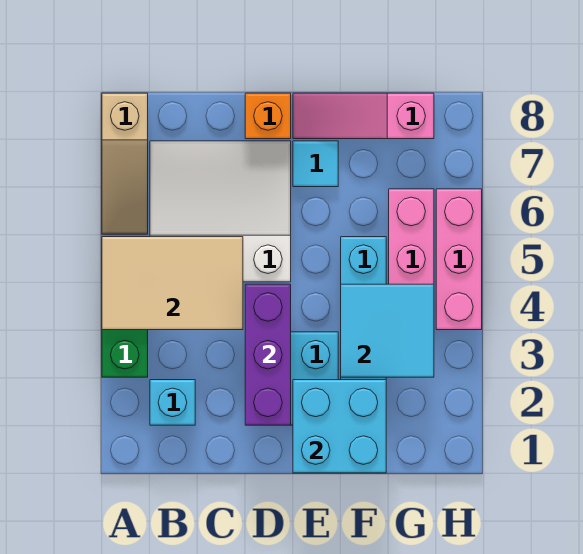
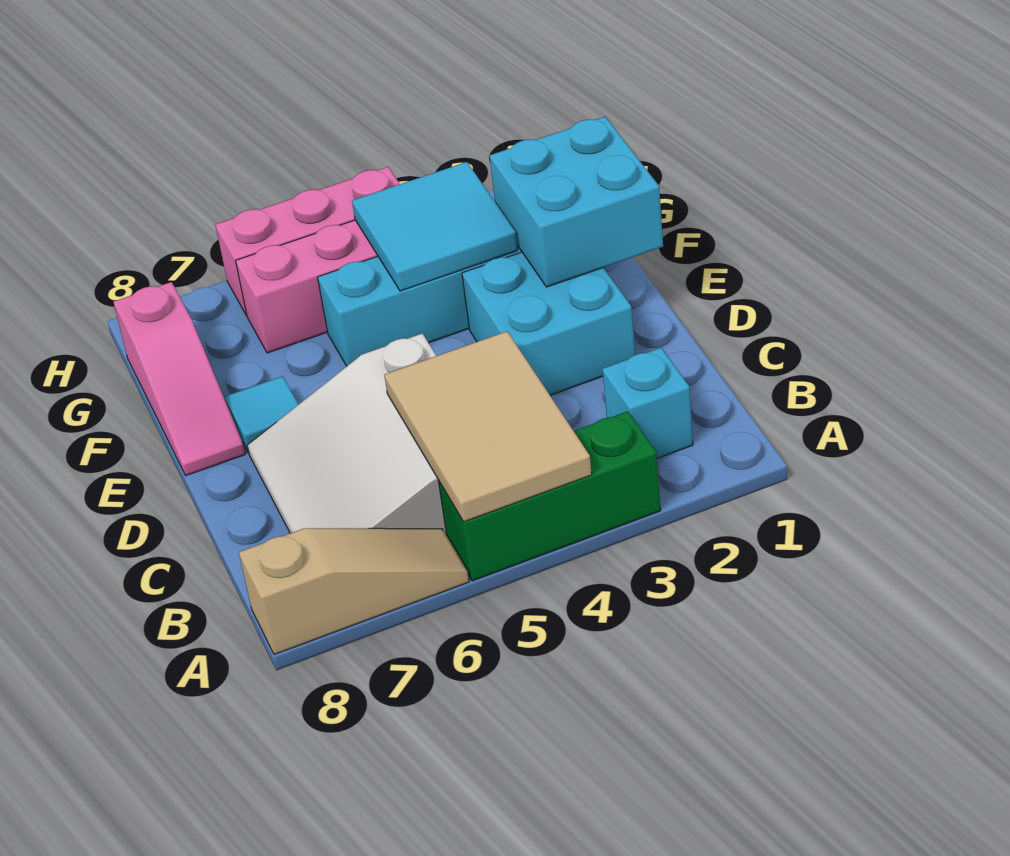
purple 1x3 brick [245,284,291,425] -> none
orange 1x1 brick [245,93,291,139] -> none

